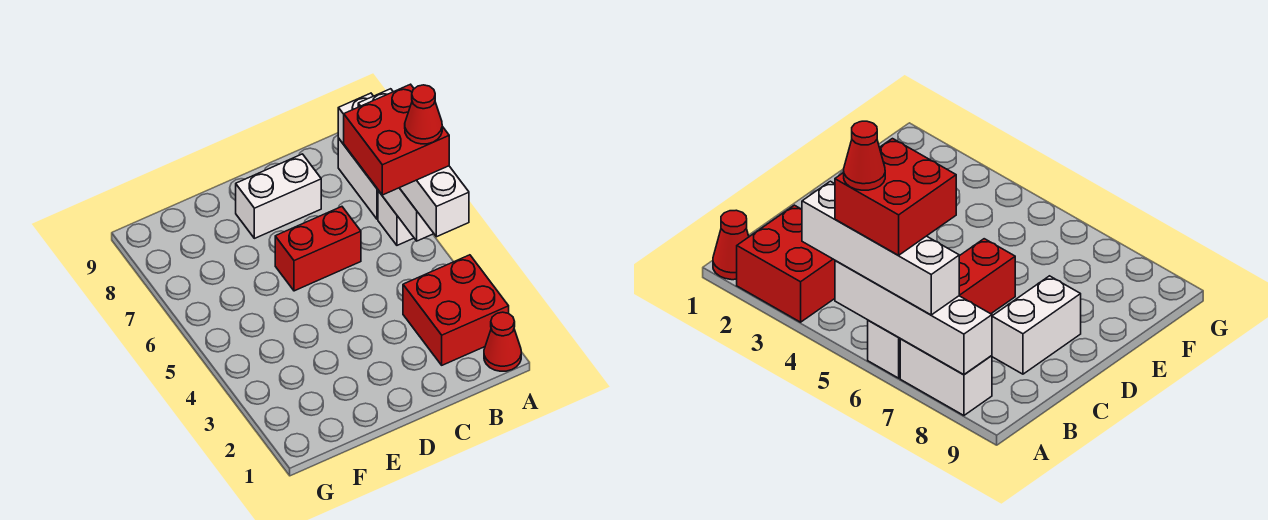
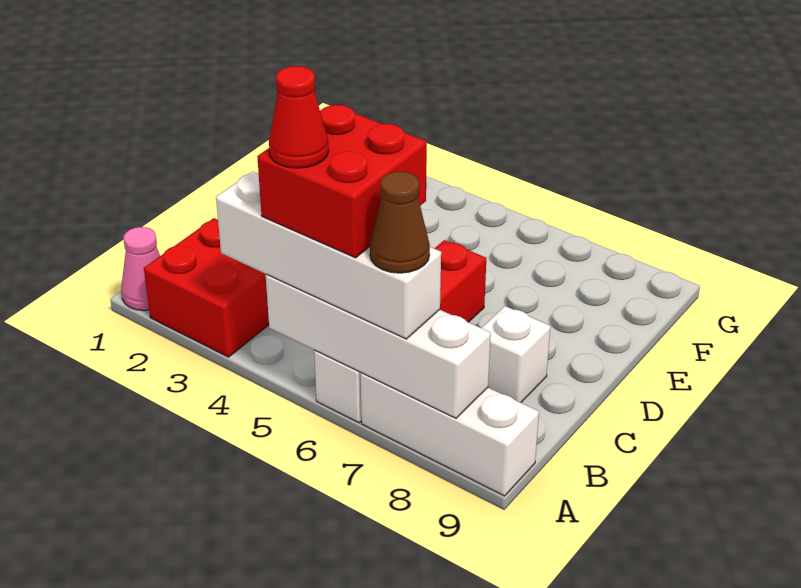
red 1x1 cone [484,312,521,371] -> pink 1x1 cone [121,227,160,311]
white 1x2 brick [338,138,378,219] -> white 1x3 brick [361,373,539,496]
none -> brown 1x1 cone [370,172,430,273]
white 1x2 brick [236,154,321,238] -> white 1x1 brick [482,306,551,403]

